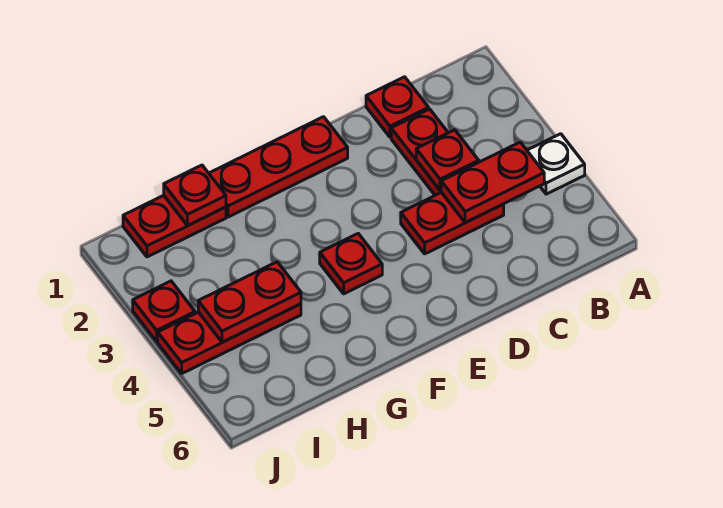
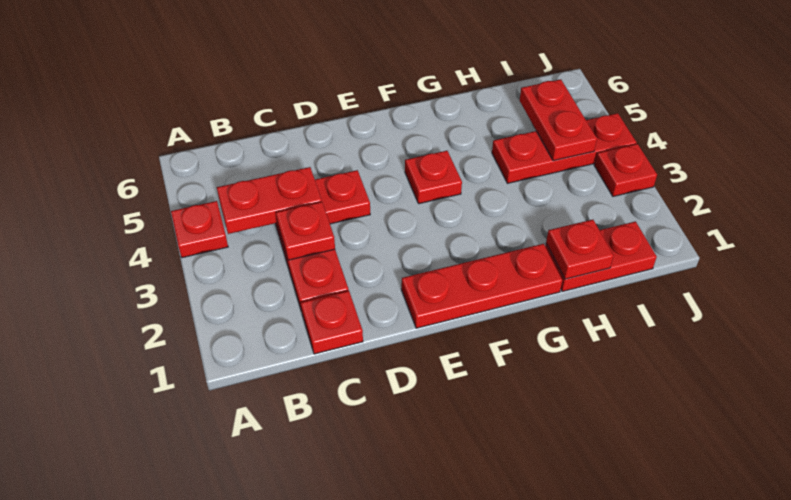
white 1x1 plate [527,134,585,194] -> red 1x1 plate [171,201,228,258]
red 1x2 plate [198,262,301,342] -> red 1x2 plate turned to [520,79,597,161]

